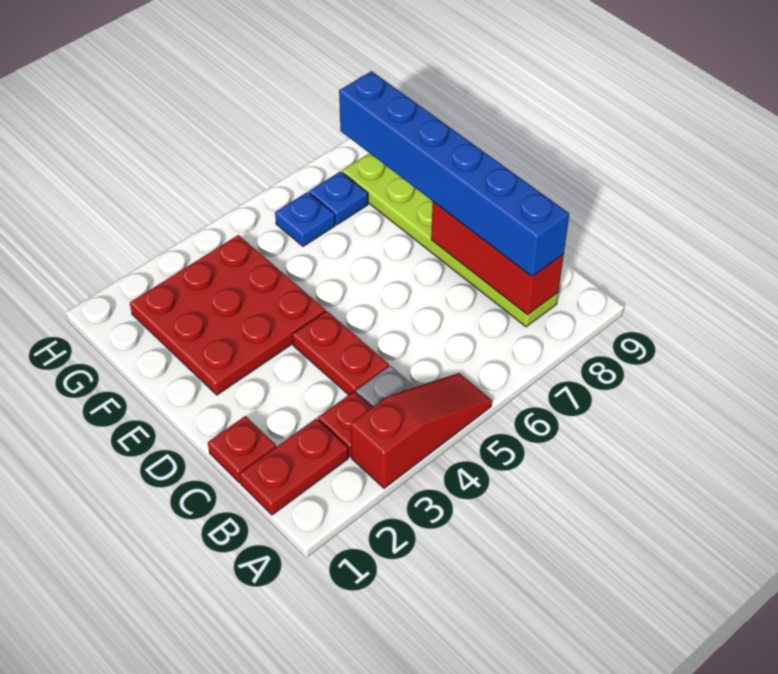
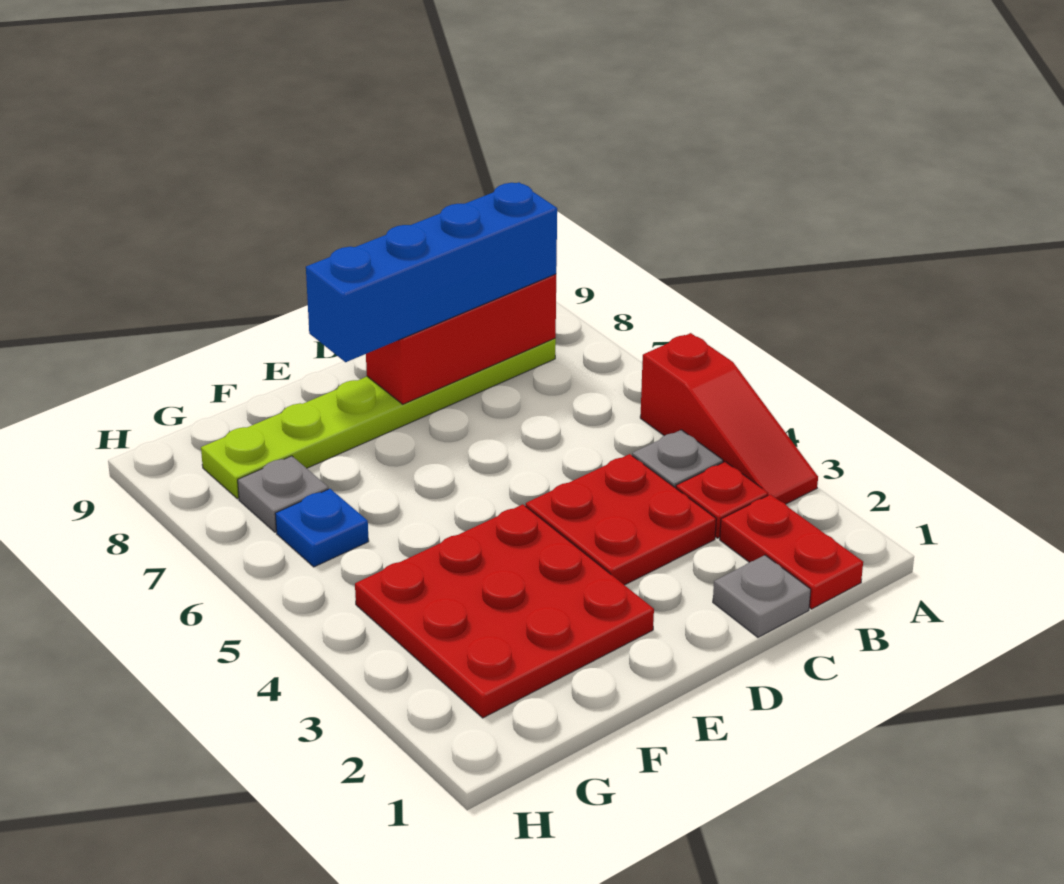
red 1x3 slope [351,373,492,488] -> red 1x3 slope turned to [640,333,818,504]
blue 1x6 brick [339,71,569,276] -> blue 1x4 brick [306,182,557,362]
red 1x1 plate [208,416,276,483] -> grey 1x1 plate [713,555,811,637]
red 1x2 plate [292,311,389,395] -> red 2x2 plate [526,454,716,585]
blue 1x1 plate [309,172,368,225] -> grey 1x1 plate [238,456,328,532]

